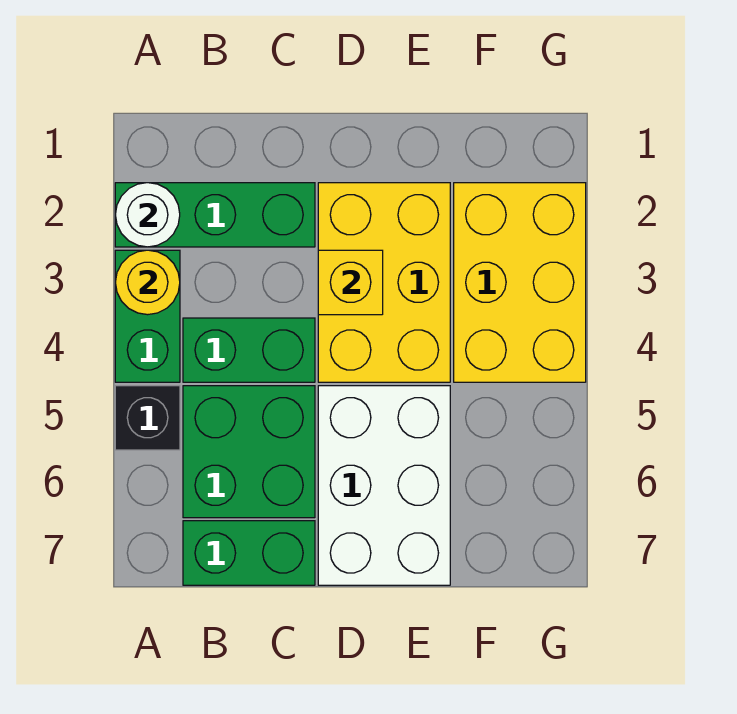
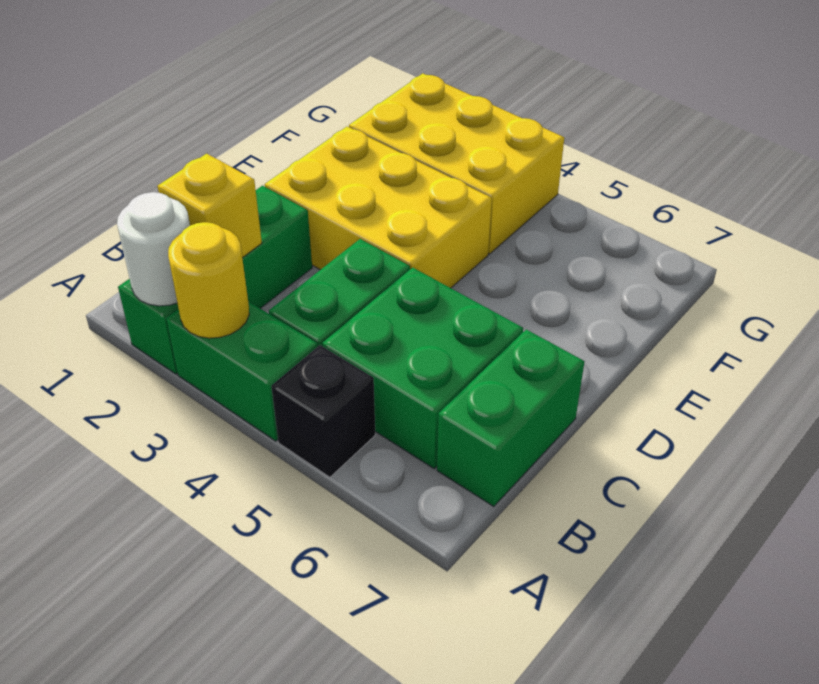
yellow 1x1 brick [318,250,383,315] -> yellow 1x1 brick moved to [157,154,262,258]
white 2x3 brick [318,386,450,585] -> none

